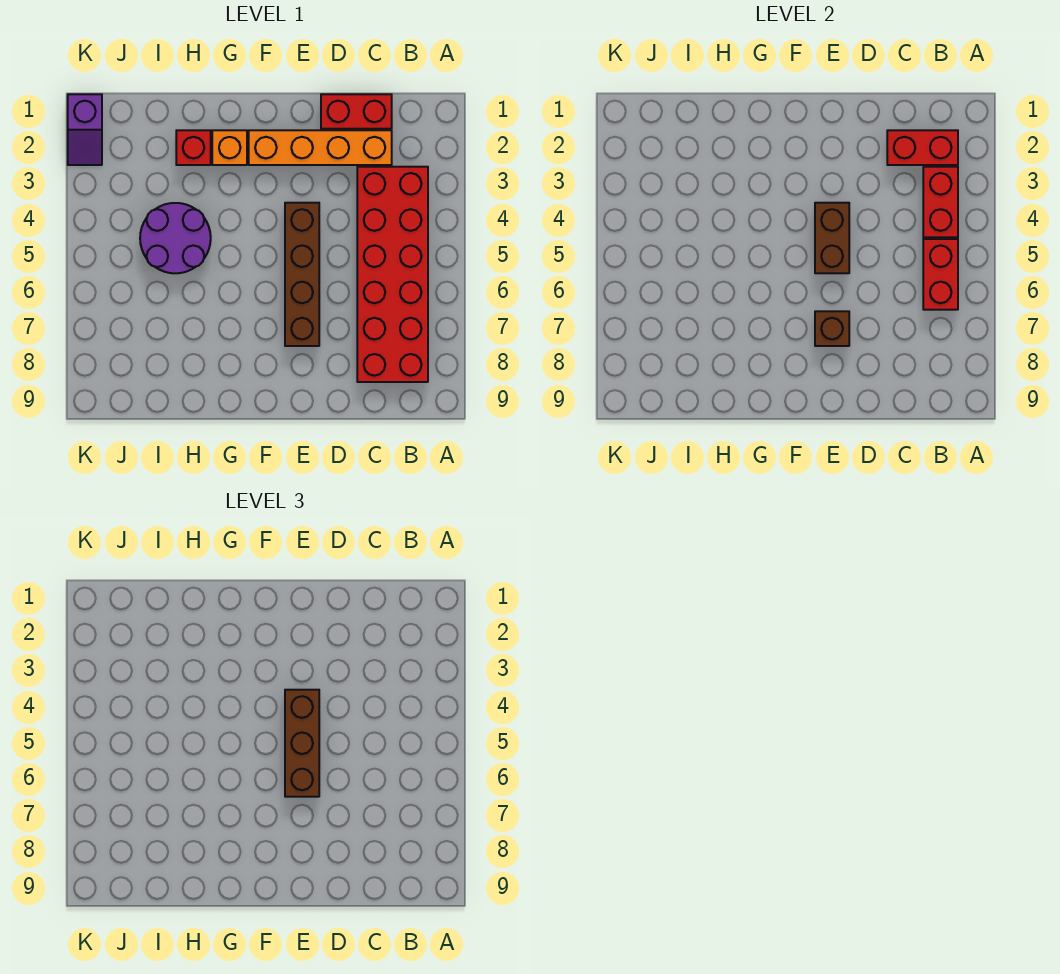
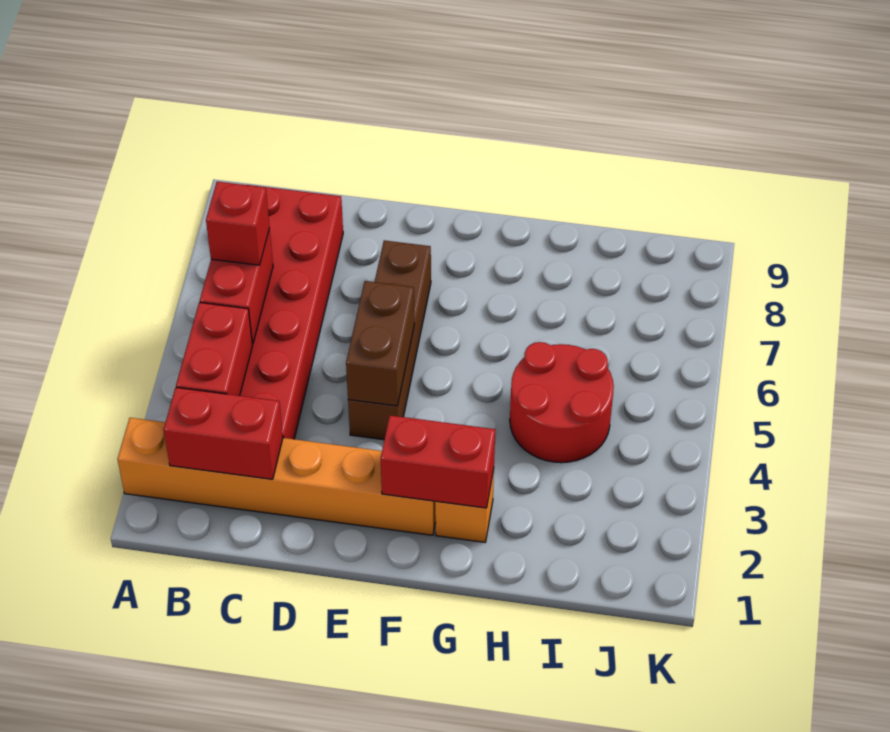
red 1x2 brick [321,94,392,129] -> red 1x2 brick moved to [381,415,495,508]
orange 1x4 brick [249,130,392,165] -> orange 1x6 brick [118,418,436,535]
brown 1x3 brick [285,690,319,797] -> none
brown 1x1 brick [815,311,849,346] -> none
red 1x1 brick [176,130,211,165] -> red 1x1 brick moved to [206,182,270,265]
purple 2x2 round brick [140,203,211,273] -> red 2x2 round brick [510,342,614,463]
purple 1x2 slope [68,94,102,165] -> none

